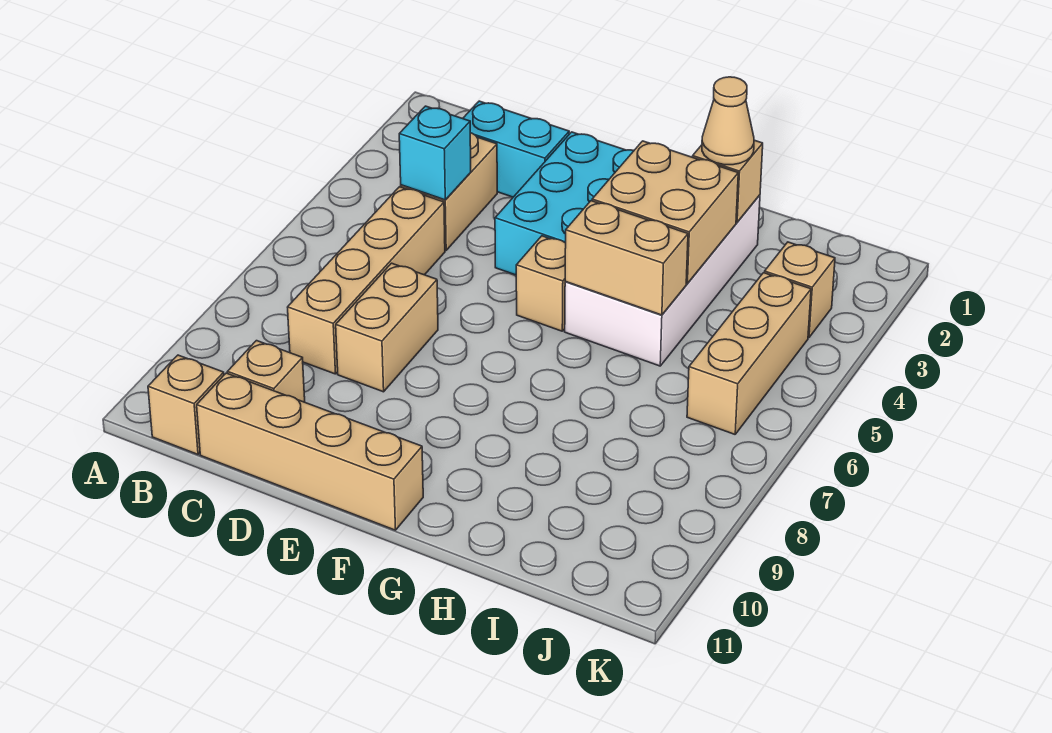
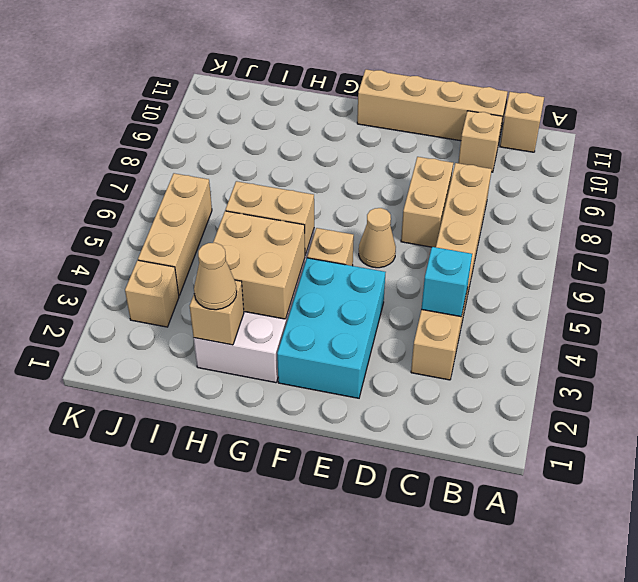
cyan 1x2 brick [463,101,569,197] -> none
none -> tan 1x1 cone [359,208,396,268]

